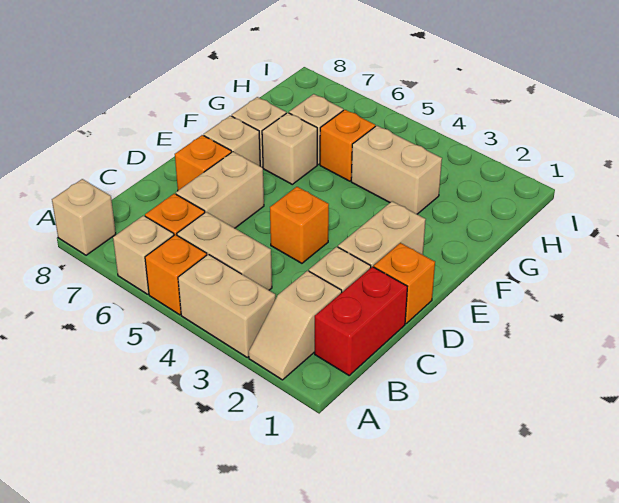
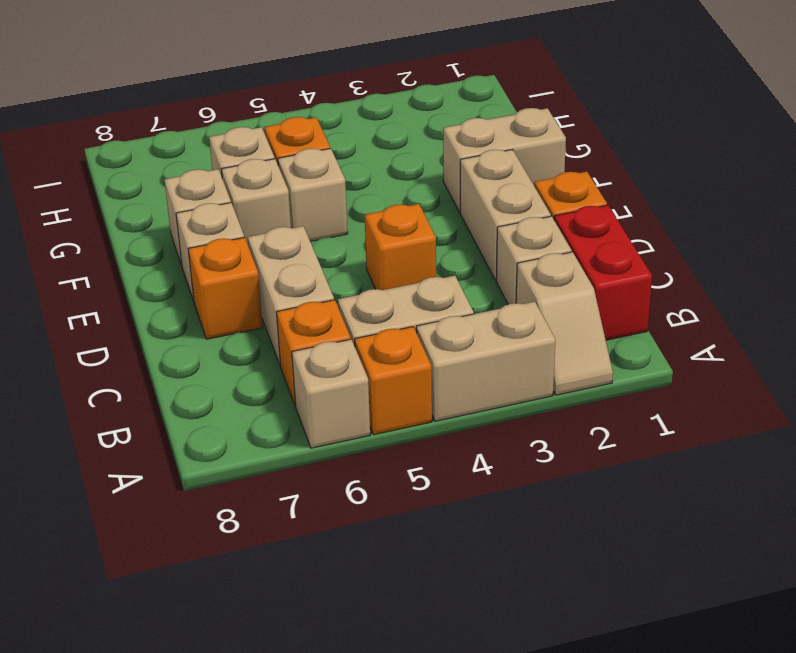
tan 1x1 brick [52,179,116,255] -> tan 1x1 brick moved to [278,148,348,241]
tan 1x2 brick [351,126,442,214] -> tan 1x2 brick moved to [443,108,566,212]

